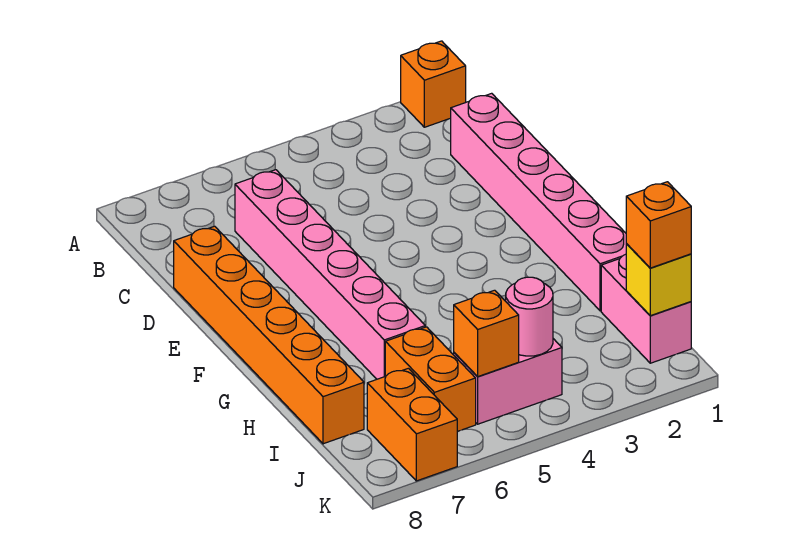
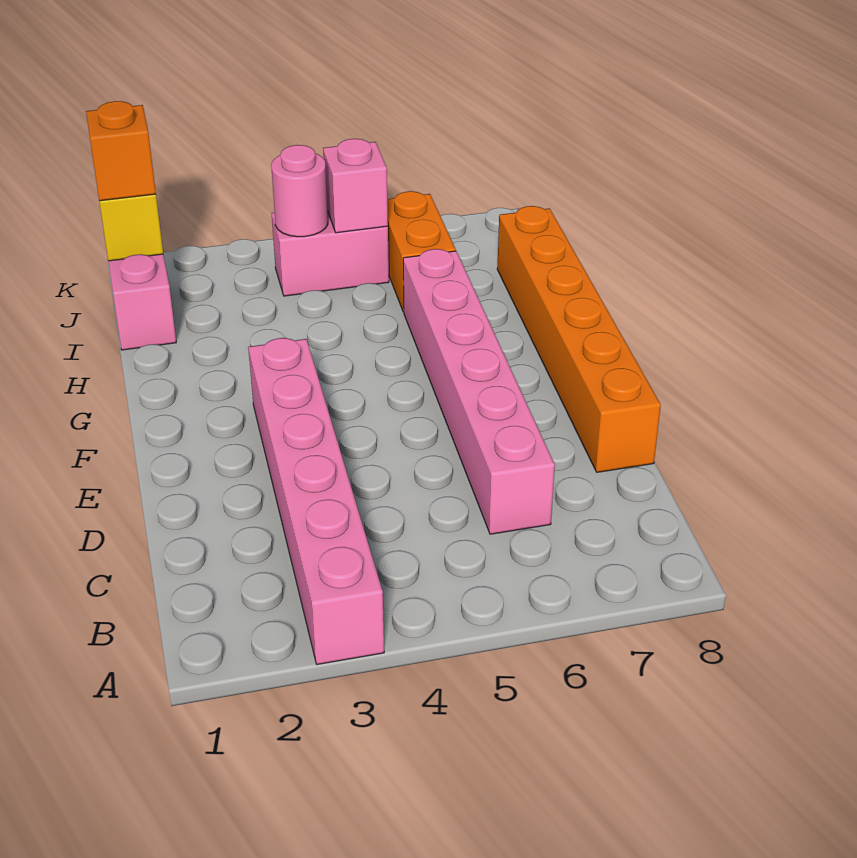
orange 1x1 brick [401,41,466,127] -> none
pink 1x6 brick [451,93,627,311] -> pink 1x6 brick moved to [248,338,384,664]
orange 1x1 brick [454,290,519,377] -> pink 1x1 brick [323,139,388,233]
orange 1x2 brick [367,368,457,481] -> none

